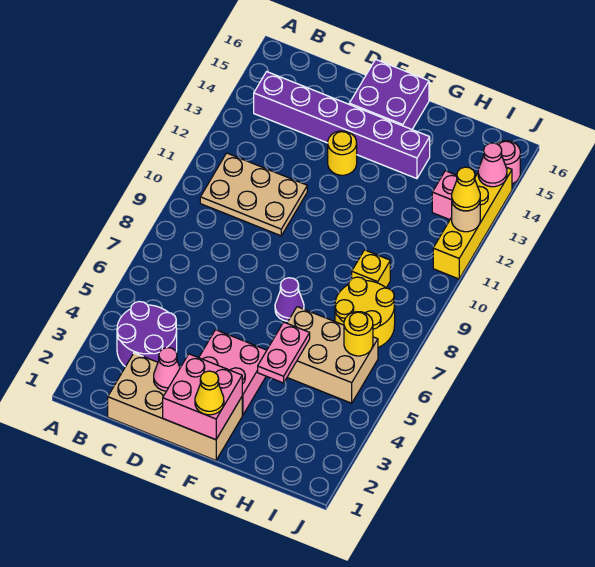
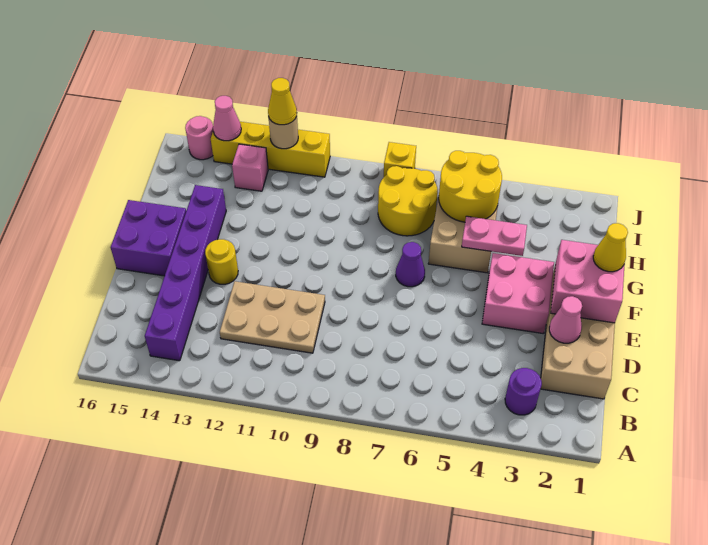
purple 2x2 round brick [117,302,177,367] -> purple 1x1 round brick [505,368,542,415]
tan 2x3 plate [200,153,307,236] -> tan 2x3 plate turned to [220,281,325,353]
yellow 1x1 brick [352,250,390,288] -> yellow 1x1 brick moved to [384,142,416,177]
yellow 1x1 round brick [344,312,373,356] -> yellow 2x2 round brick [439,151,502,222]

